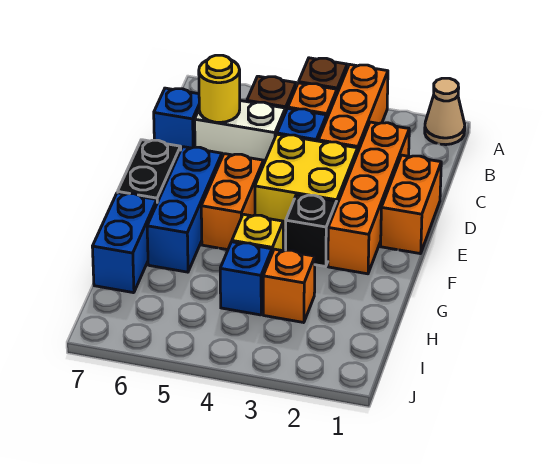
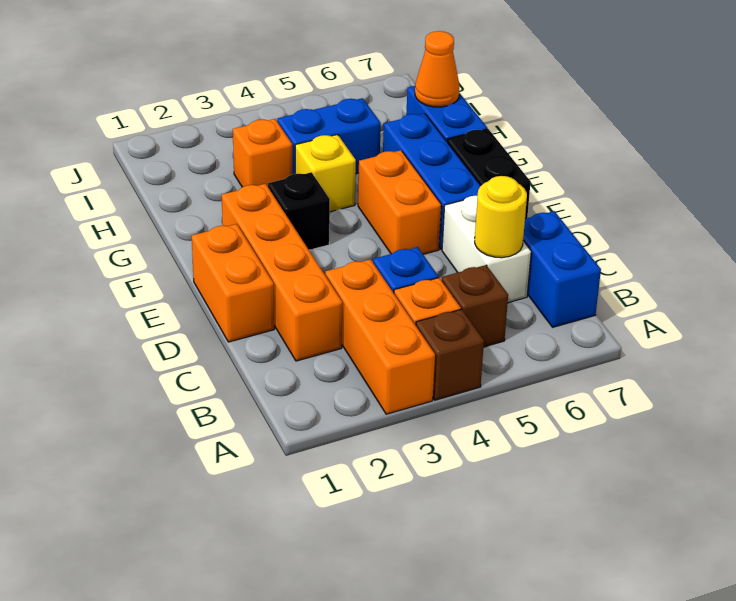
tan 1x1 cone [425,78,465,145] -> none
white 1x2 brick [195,101,285,165] -> white 1x2 brick turned to [442,196,531,303]
blue 1x1 brick [154,88,199,149] -> blue 1x2 brick [523,211,601,327]
yellow 2x2 brick [255,134,358,231] -> none
blue 1x1 brick [220,242,272,315] -> blue 1x2 brick [277,98,381,174]
none -> orange 1x1 cone [415,31,460,107]

